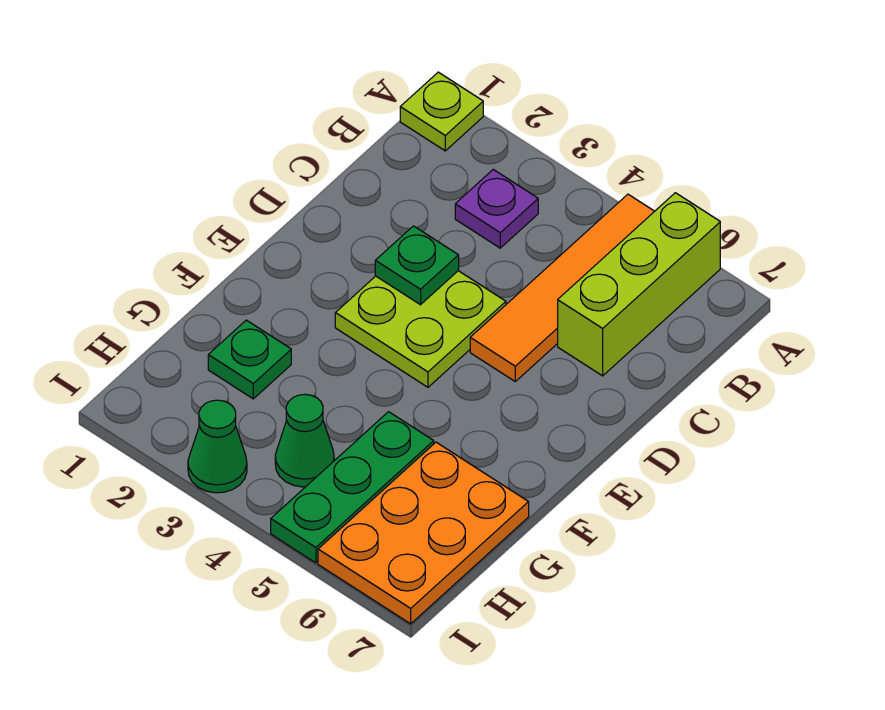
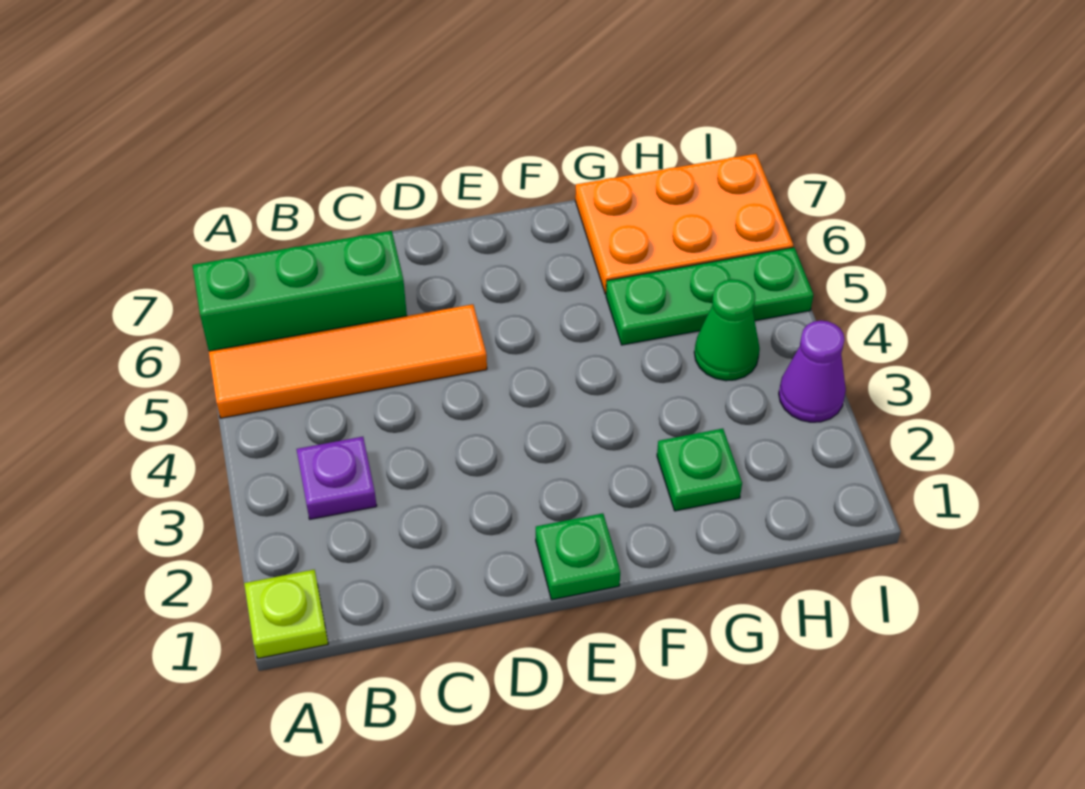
lime 1x3 brick [558,193,720,376] -> green 1x3 brick [192,231,407,351]
lime 2x2 plate [335,271,506,387] -> none
green 1x1 plate [375,226,459,305] -> green 1x1 plate moved to [536,513,620,600]
green 1x1 cone [188,400,247,493] -> purple 1x1 cone [779,321,846,422]

